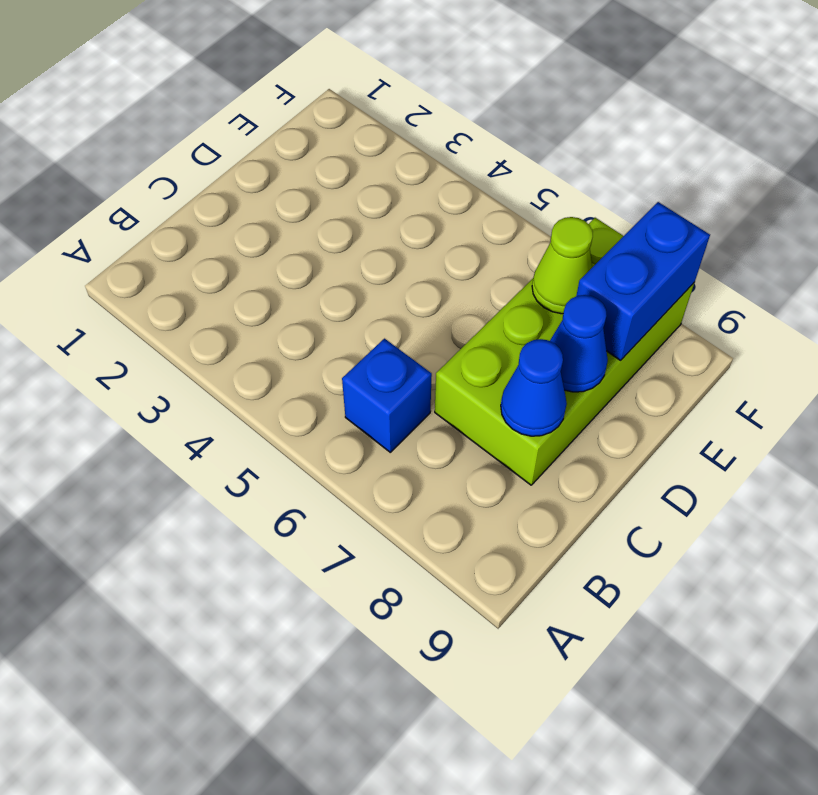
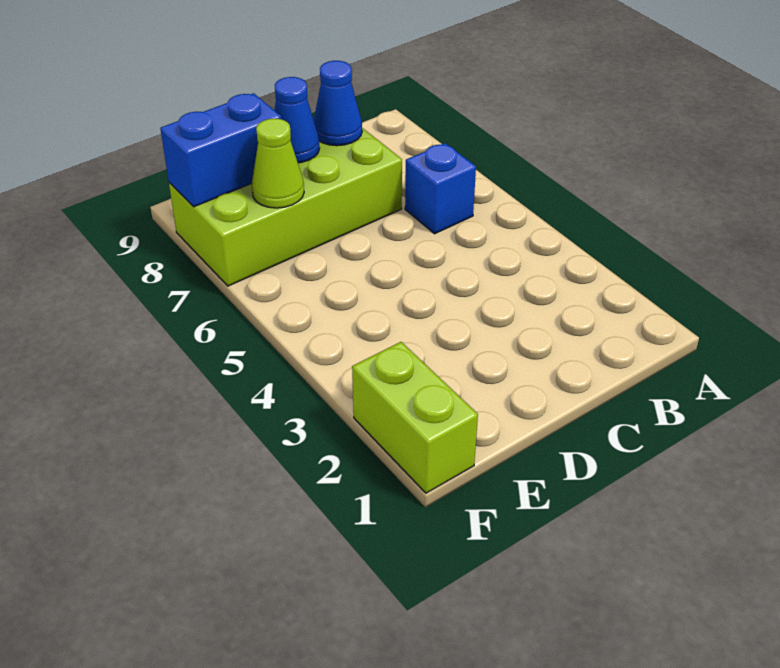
none -> lime 1x2 brick [352,342,478,493]

